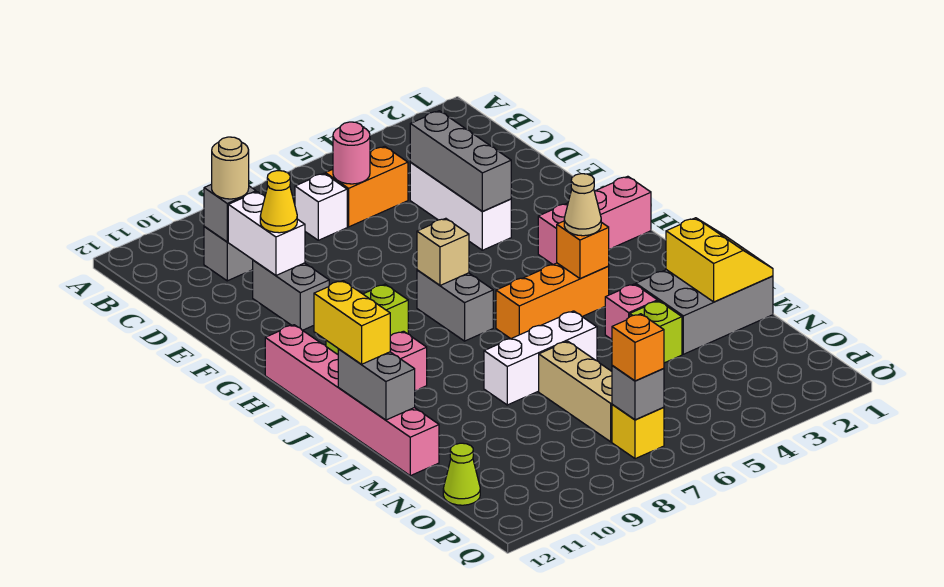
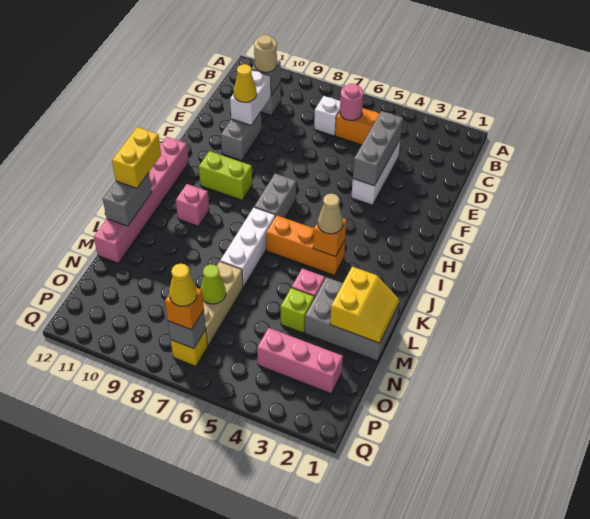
pink 1x3 brick [538,176,651,265] -> pink 1x3 brick moved to [257,328,343,394]
tan 1x1 brick [417,218,469,285] -> none
white 1x3 brick [484,311,597,405] -> white 1x3 brick turned to [220,207,275,287]
lime 1x1 cone [443,443,480,505] -> lime 1x1 cone moved to [201,264,226,304]
none -> yellow 1x1 cone [169,264,197,306]

